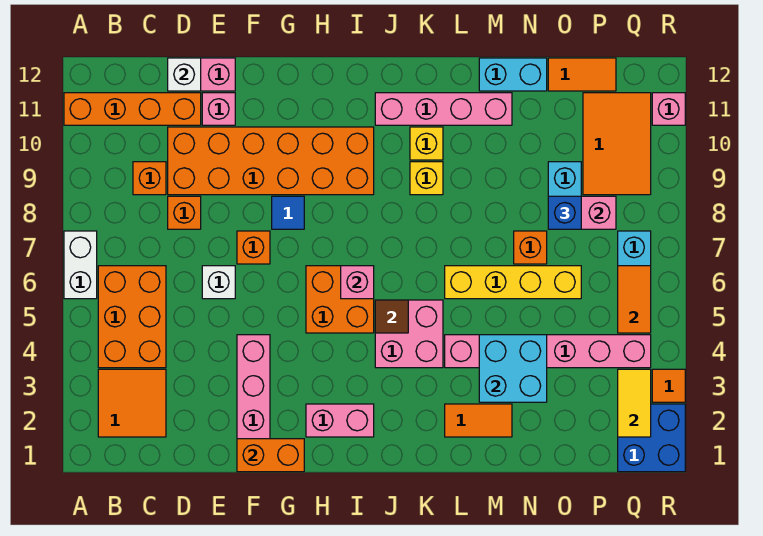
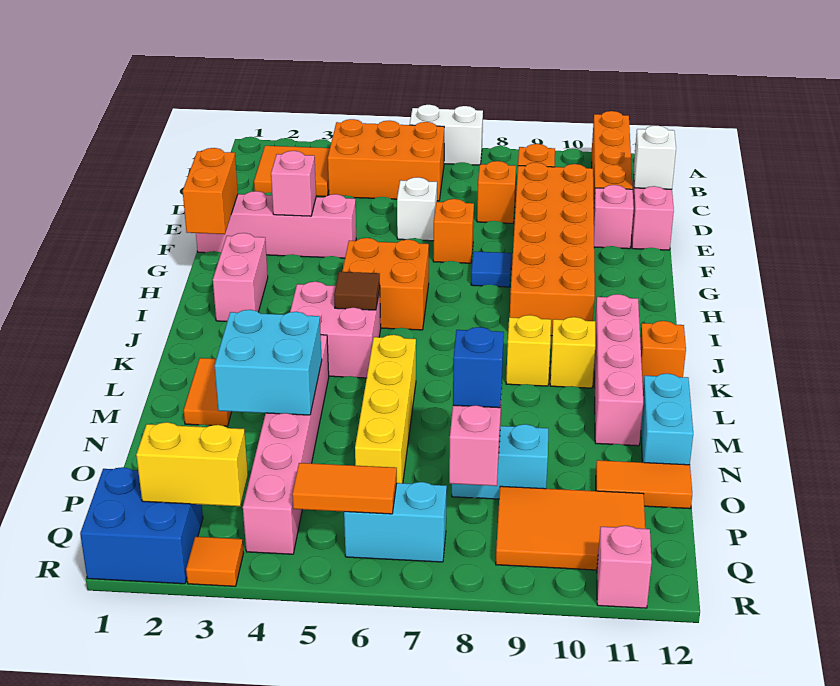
pink 1x1 brick [341,266,374,299] -> pink 1x1 brick moved to [271,151,316,216]
orange 1x1 brick [514,231,547,264] -> orange 1x1 brick moved to [640,321,686,385]
orange 1x2 tile [548,58,616,91] -> orange 1x2 tile turned to [596,460,692,509]
yellow 1x2 tile [618,369,651,437] -> yellow 1x2 brick [136,422,248,506]

